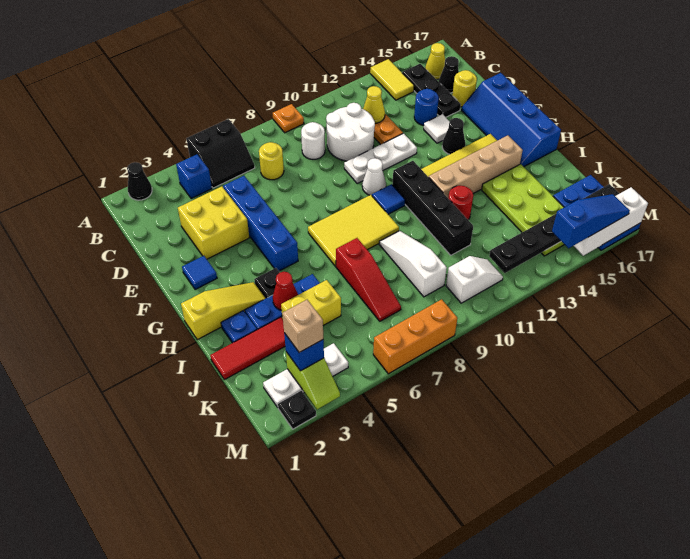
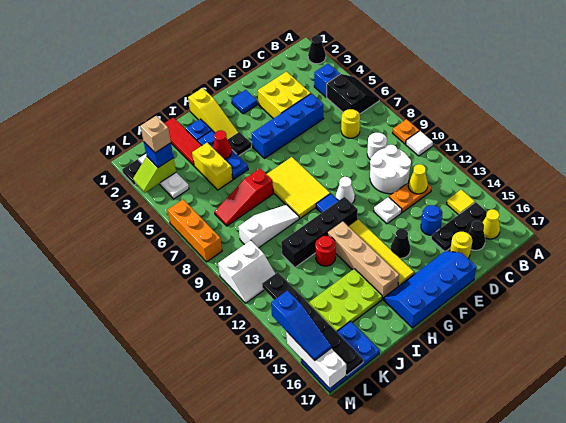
black 2x2 slope [187,119,255,188] -> black 2x2 slope turned to [327,74,379,114]
yellow 1x2 tile [370,59,414,100] -> yellow 1x1 tile [447,190,475,215]
white 1x3 plate [344,133,417,183] -> white 1x1 plate [374,197,402,224]
white 1x1 tile [424,114,450,143] -> white 1x1 tile moved to [406,131,433,156]
white 1x2 slope [446,256,503,303] -> white 2x2 slope [218,240,275,303]

